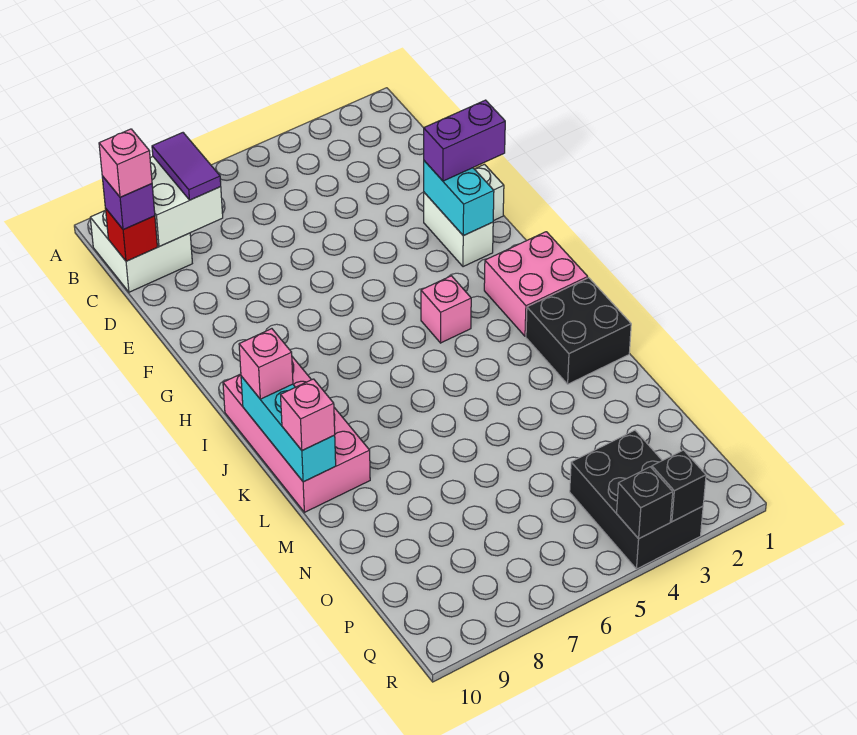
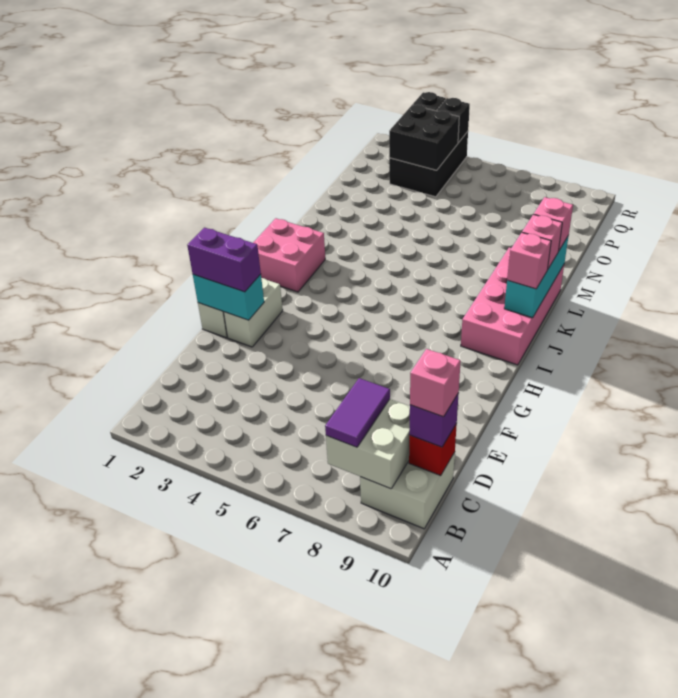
cyan 1x2 brick [424,161,494,236] -> cyan 1x2 brick turned to [193,274,264,320]
pink 1x1 brick [421,276,471,343] -> pink 1x1 brick moved to [522,214,562,270]
black 2x2 brick [526,278,631,384] -> black 2x2 brick moved to [389,105,459,170]

